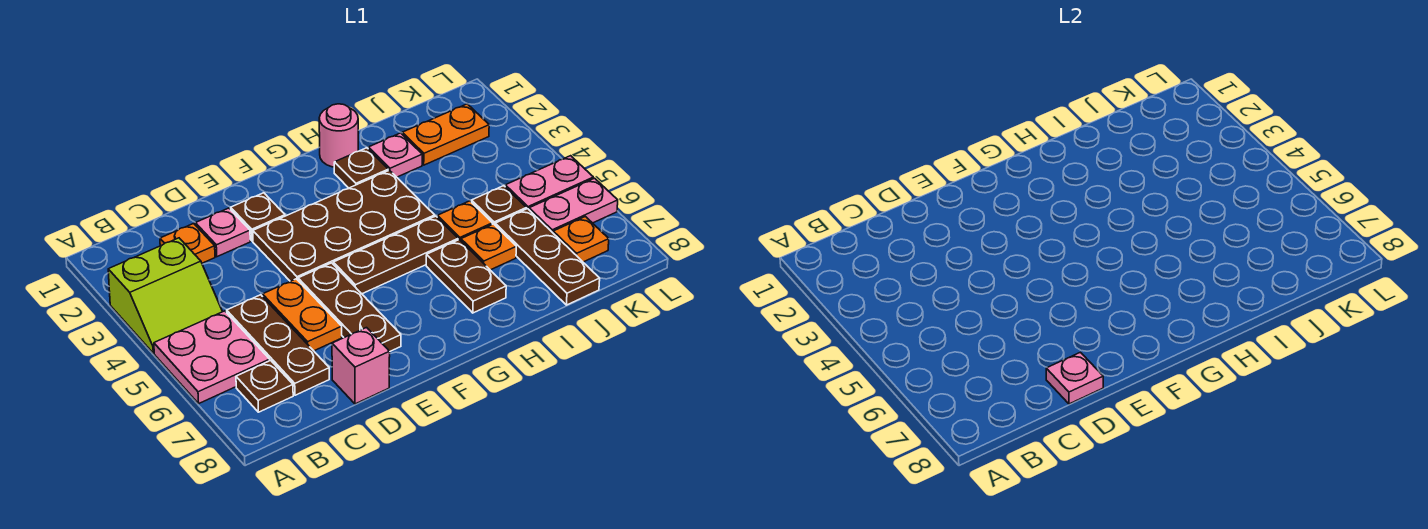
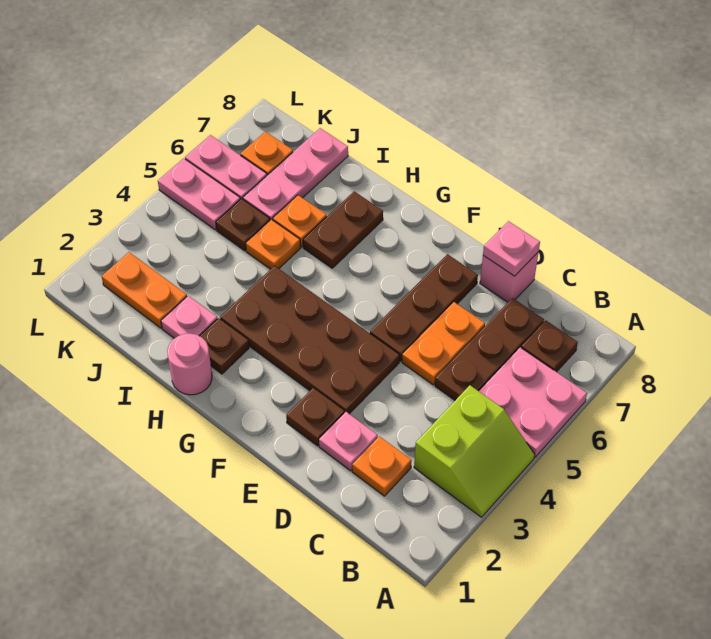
lime 2x2 slope [108,238,223,353] -> lime 2x2 slope turned to [414,385,535,517]
brown 1x3 plate [333,216,458,294] -> none
brown 1x3 plate [495,209,600,305] -> pink 1x3 plate [243,128,348,220]

